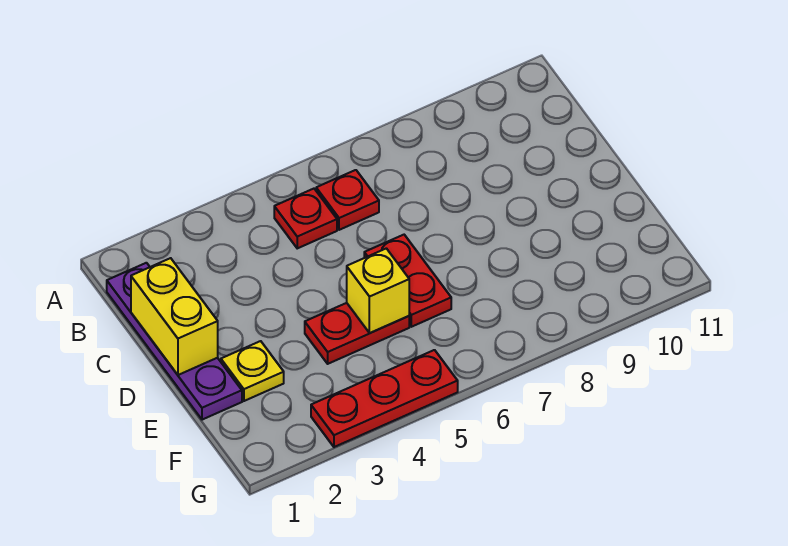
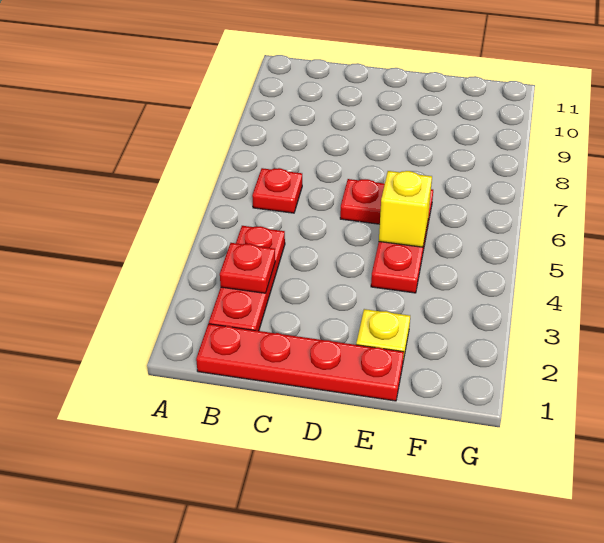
purple 1x4 plate [107,263,242,420] -> red 1x4 plate [196,324,404,401]
red 1x1 plate [274,189,337,248] -> red 1x1 plate moved to [220,243,275,293]
yellow 1x2 brick [131,258,218,375] -> none
red 1x3 plate [311,350,458,447] -> red 1x3 plate moved to [209,226,285,331]

